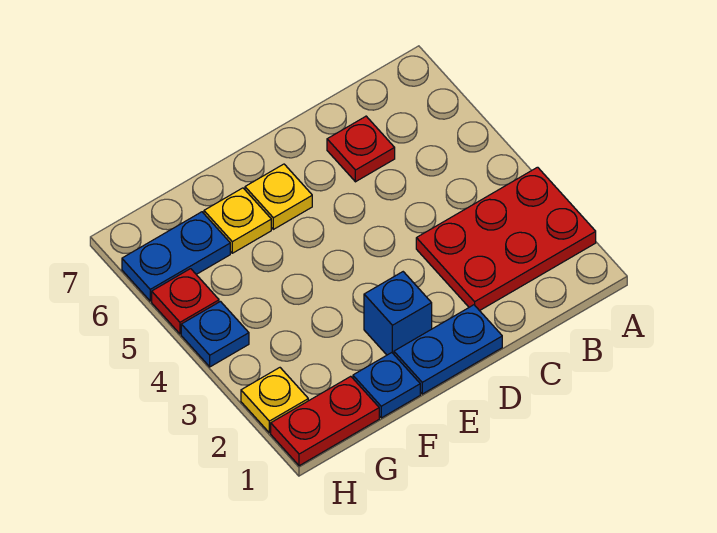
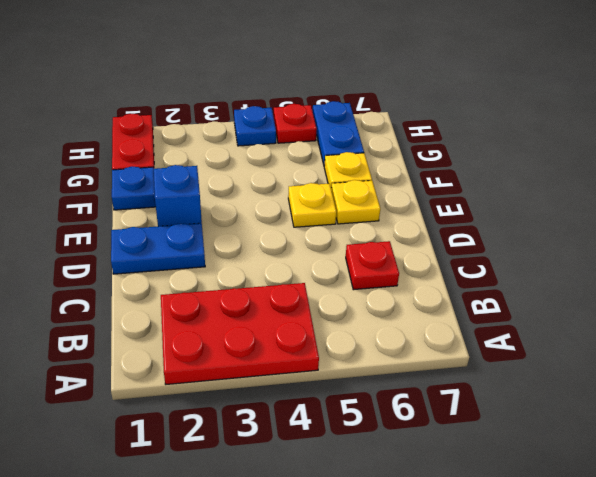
red 2x3 plate [416,167,596,311] -> red 2x3 plate turned to [161,283,319,384]
blue 1x2 plate [394,305,502,394] -> blue 1x2 plate turned to [111,223,205,274]
yellow 1x1 plate [241,368,308,433] -> yellow 1x1 plate moved to [288,183,336,227]

